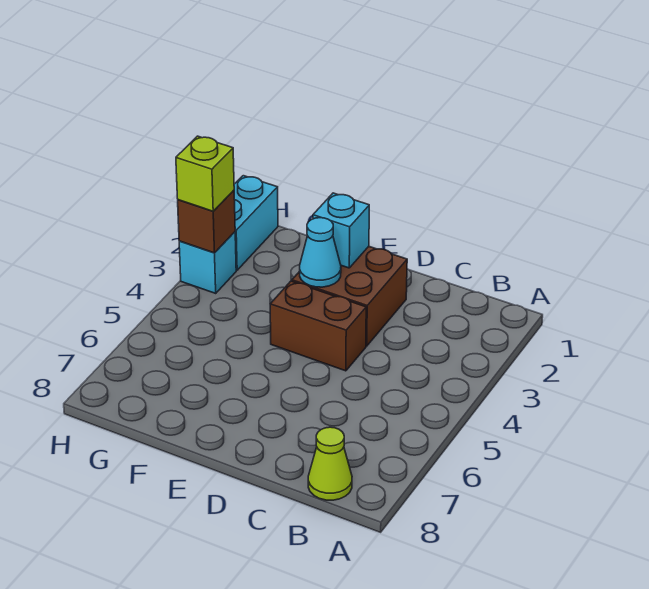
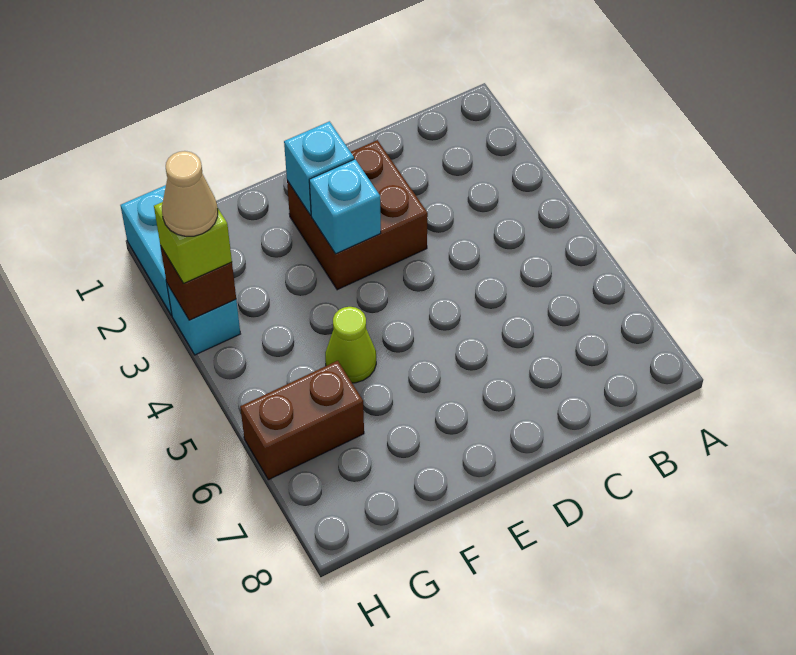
lime 1x1 cone [308,427,352,500] -> lime 1x1 cone moved to [325,307,376,383]
brown 1x2 brick [270,281,366,371] -> brown 1x2 brick moved to [240,361,364,480]
cyan 1x1 cone [300,218,341,287] -> cyan 1x1 brick [309,159,381,254]
none -> tan 1x1 cone [162,151,218,236]

